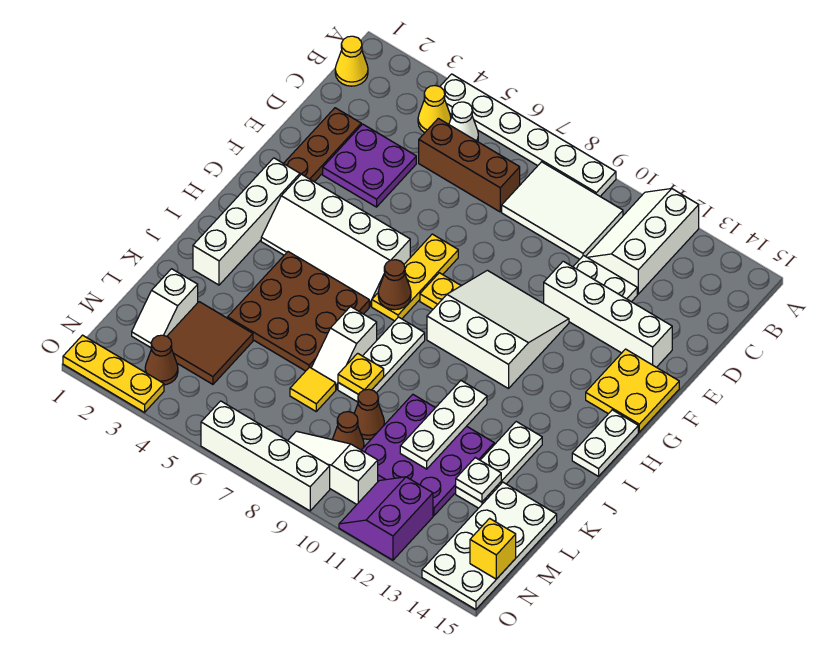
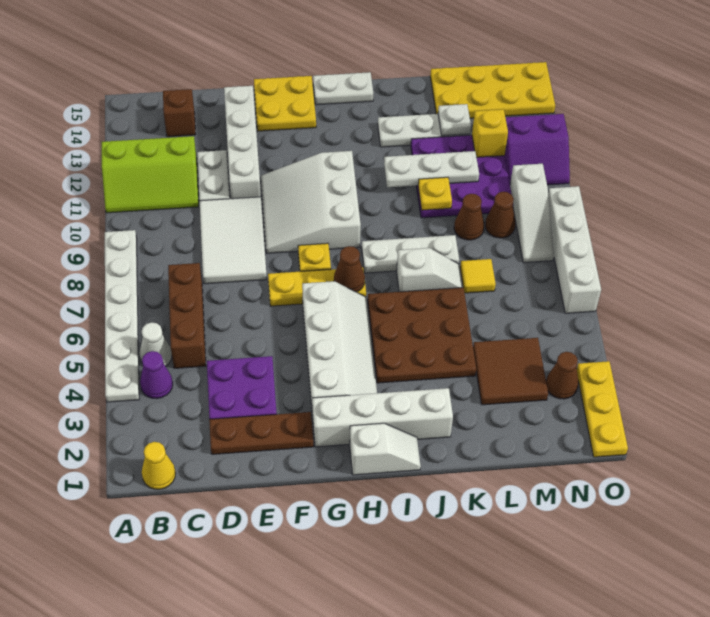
white 2x3 slope [586,189,699,294] -> lime 2x3 slope [102,136,199,213]
yellow 1x1 cone [418,86,451,133] -> purple 1x1 cone [140,351,173,399]
white 2x3 tile [502,162,623,259] -> white 2x3 tile moved to [200,197,267,284]
none -> brown 1x1 brick [163,89,196,137]
yellow 1x1 plate [338,353,384,395] -> yellow 1x1 plate moved to [418,177,452,210]
white 1x2 slope [132,269,198,348] -> white 1x2 slope moved to [350,423,421,475]
white 2x4 plate [422,482,557,609] -> yellow 2x4 plate [430,62,555,118]
yellow 1x1 brick [470,518,516,579] -> yellow 1x1 brick moved to [472,109,508,157]

